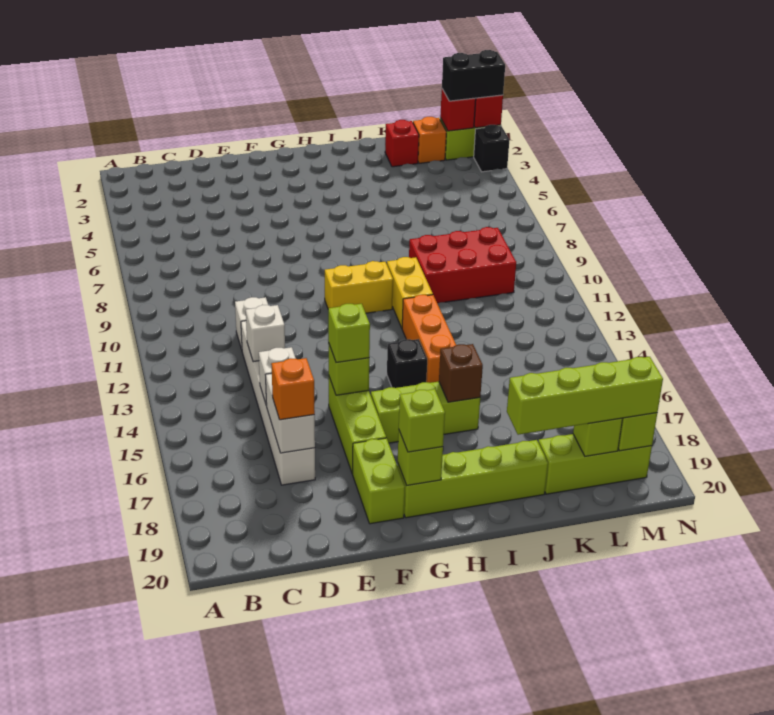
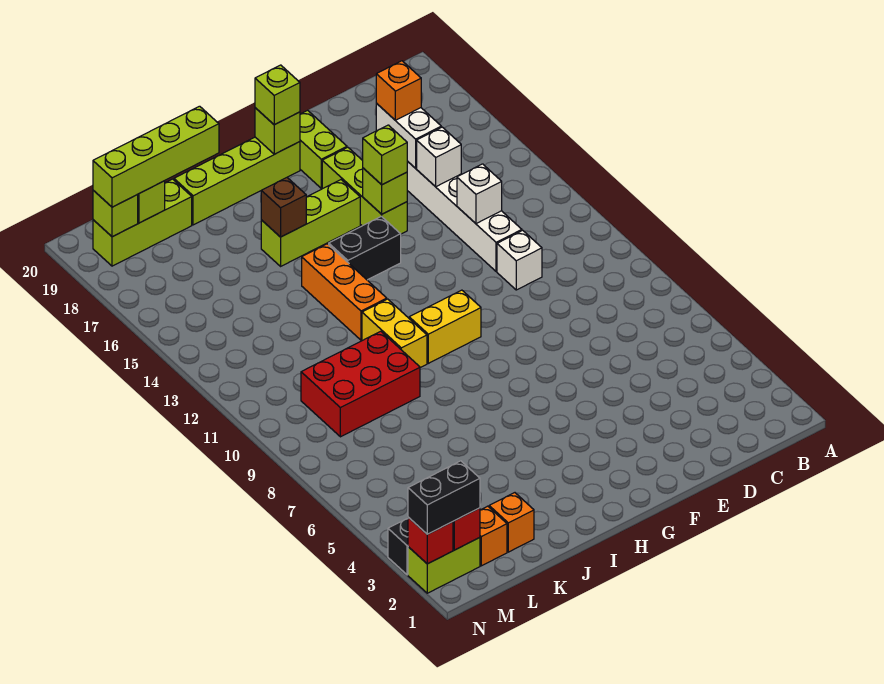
black 1x1 brick [387,339,427,388] -> black 1x2 brick [329,216,401,280]
red 1x1 brick [385,120,419,167] -> orange 1x1 brick [489,493,534,552]

